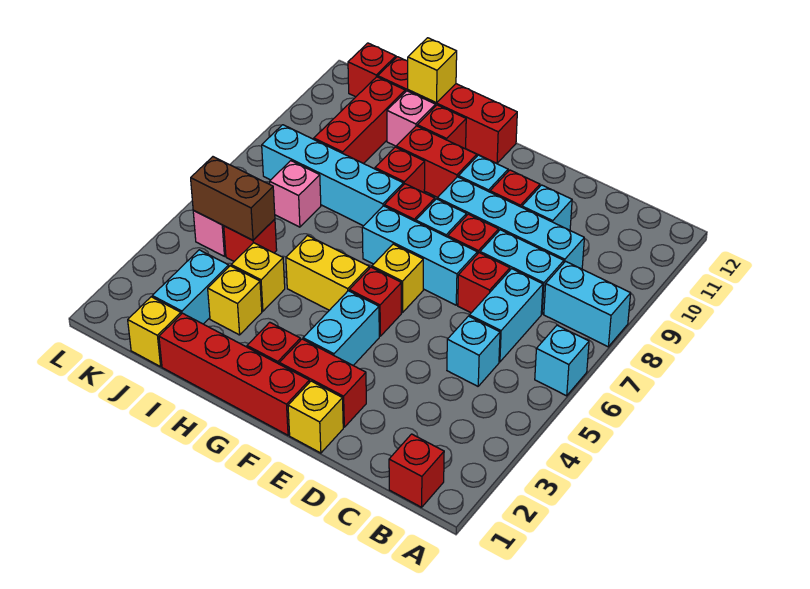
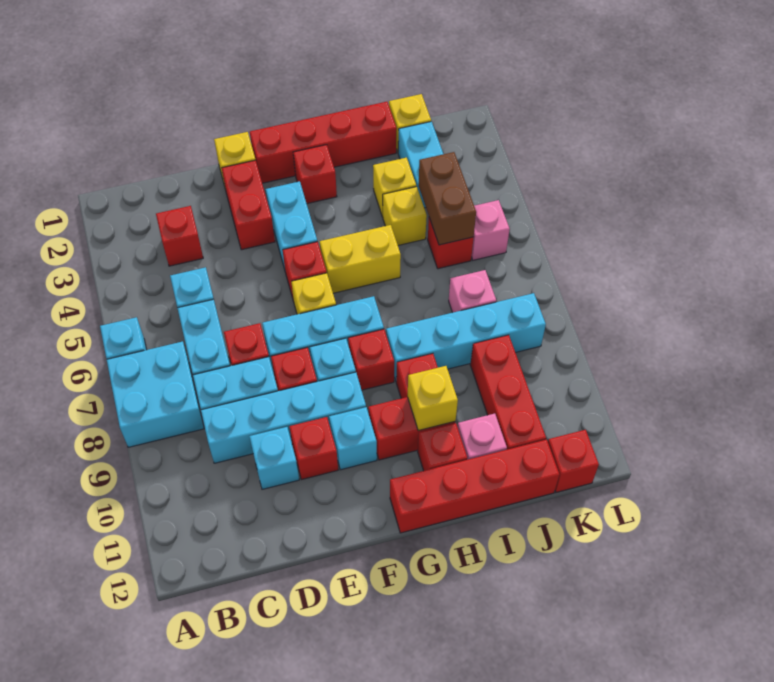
cyan 1x2 brick [544,261,631,347] -> cyan 2x2 brick [107,341,204,447]
red 1x1 brick [389,434,444,507] -> red 1x1 brick moved to [156,206,203,266]
red 1x2 brick [279,339,366,427] -> red 1x2 brick turned to [222,160,275,250]
yellow 1x1 brick [408,38,457,103] -> yellow 1x1 brick moved to [408,366,458,431]
brown 1x2 brick [191,157,275,240] -> brown 1x2 brick turned to [419,152,476,245]

